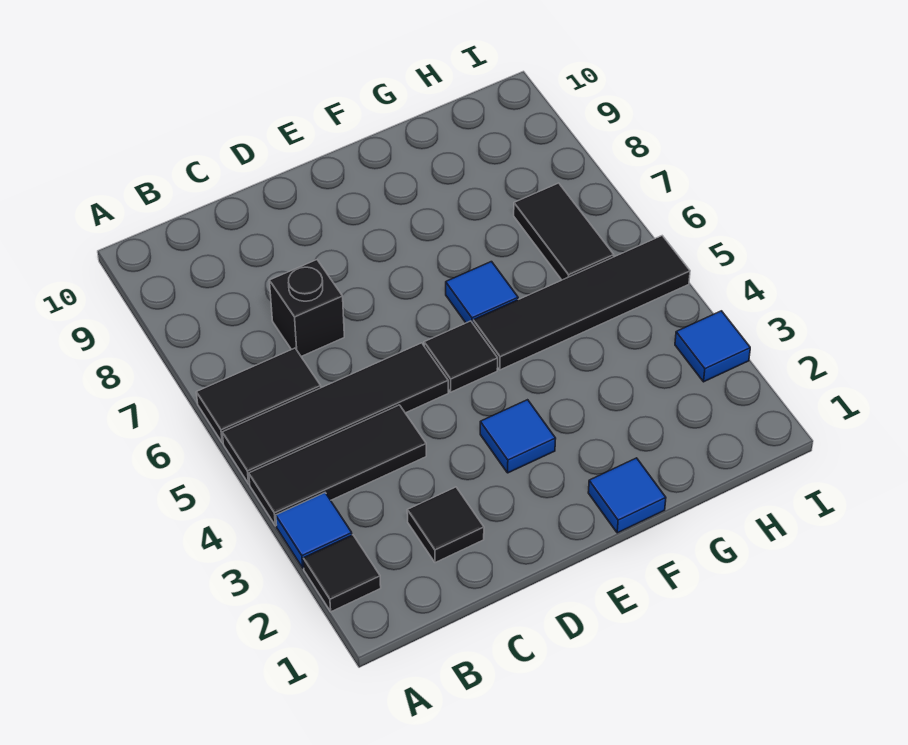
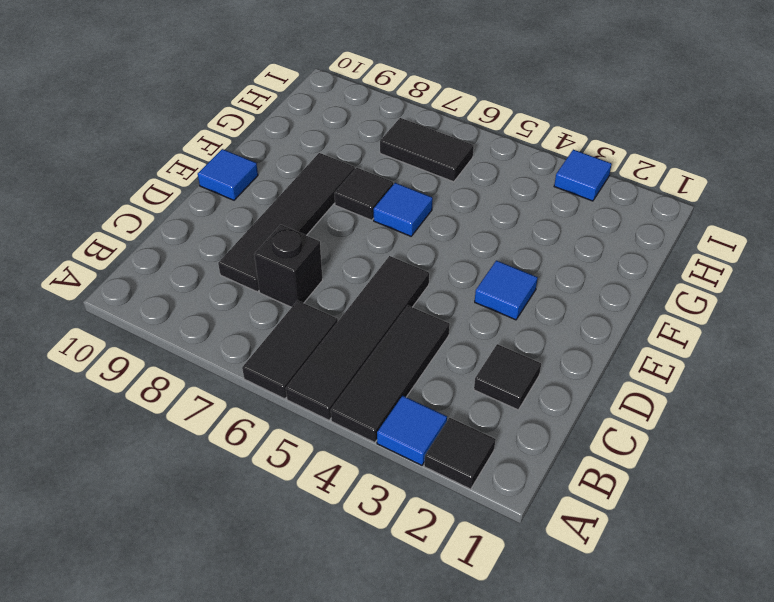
black 1x1 tile [424,321,498,392] -> black 1x1 tile moved to [335,168,393,220]
blue 1x1 tile [588,458,666,533] -> blue 1x1 tile moved to [198,149,258,200]
black 1x4 tile [473,236,690,370] -> black 1x4 tile moved to [218,153,355,292]

